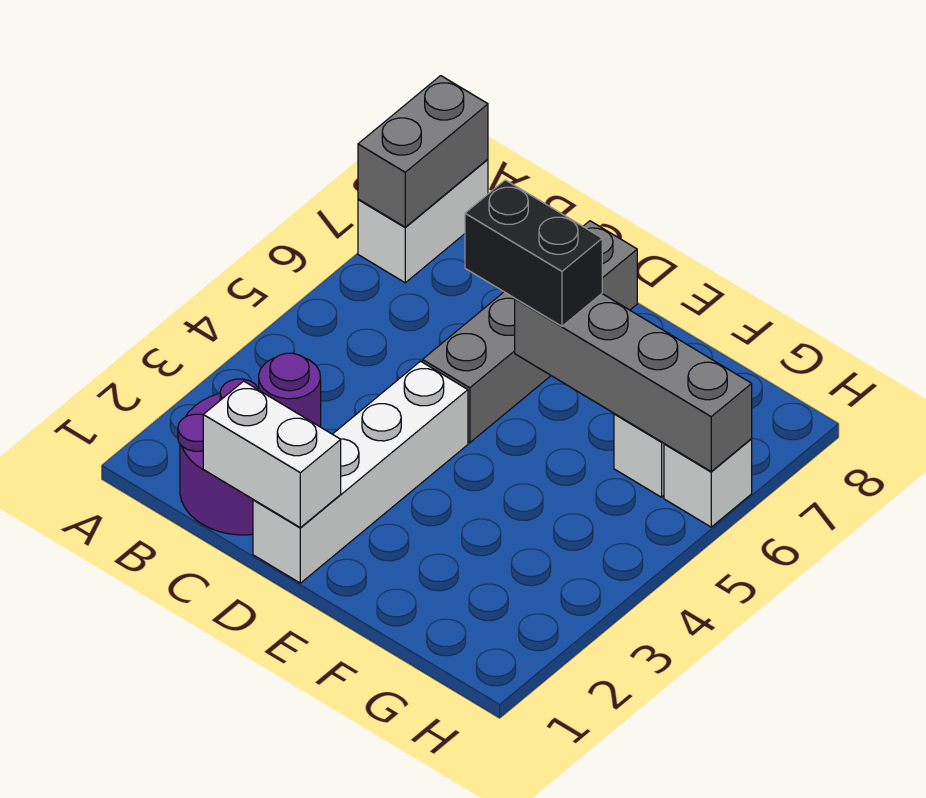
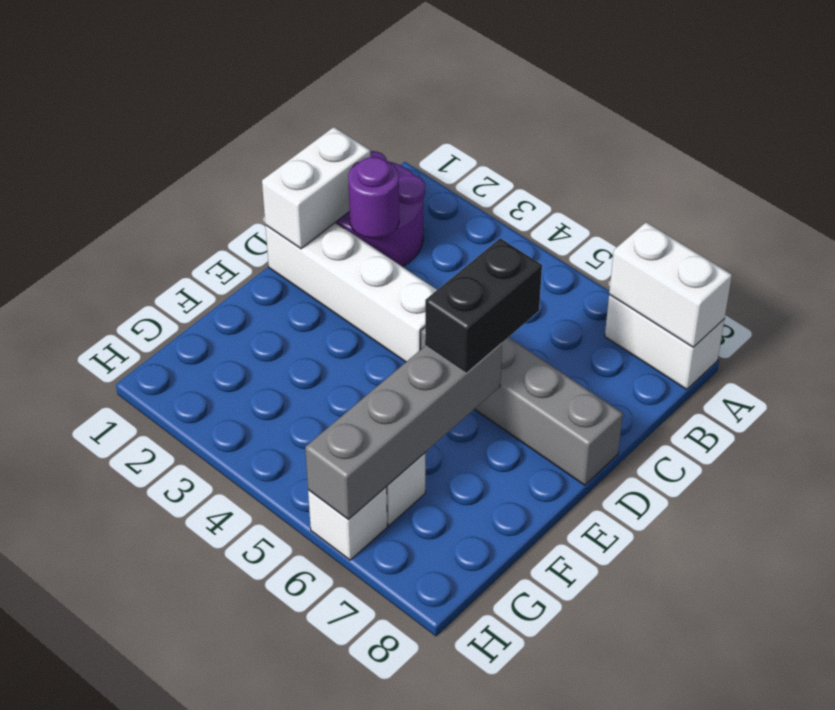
grey 1x2 brick [358,76,488,227] -> white 1x2 brick [609,222,732,347]

